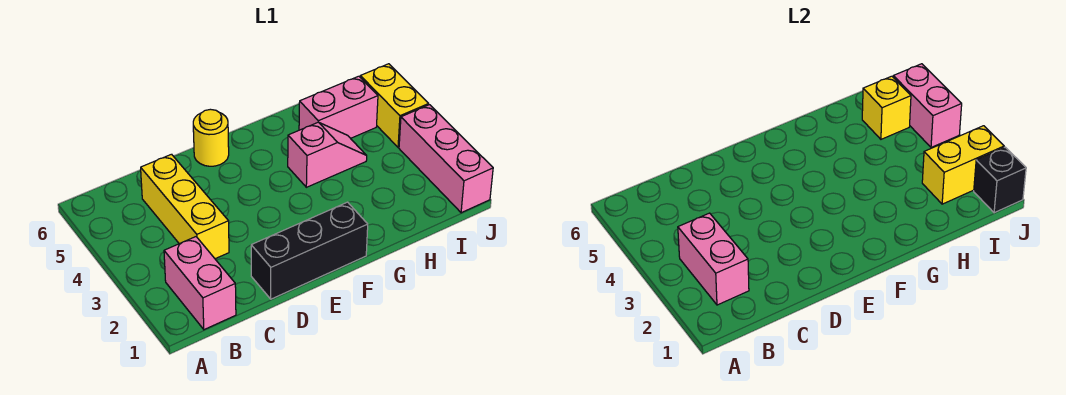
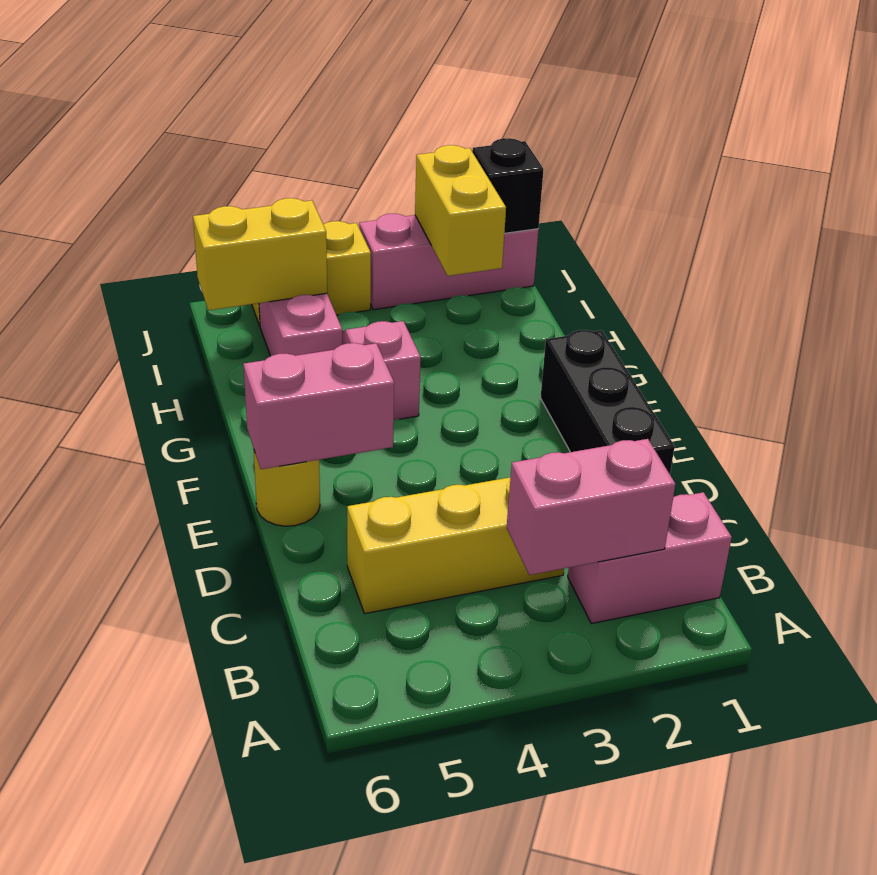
yellow 1x1 brick [862,76,911,139] -> yellow 1x2 brick [193,198,327,310]
pink 1x2 brick [893,64,962,147] -> pink 1x2 brick moved to [244,343,394,469]

